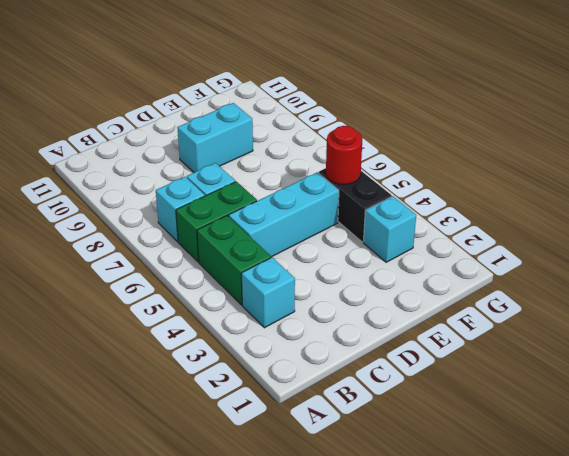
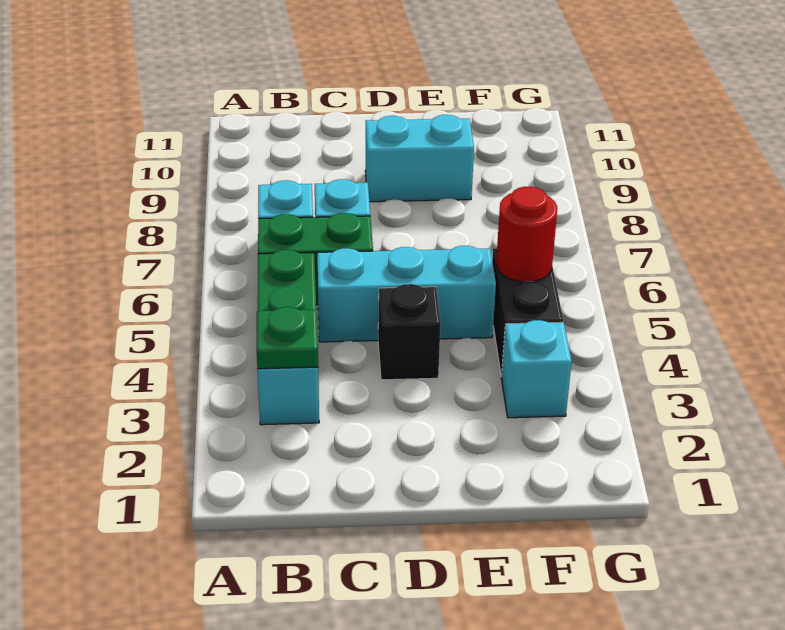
none -> green 1x1 plate [257,307,318,369]
none -> black 1x1 brick [378,284,441,380]

